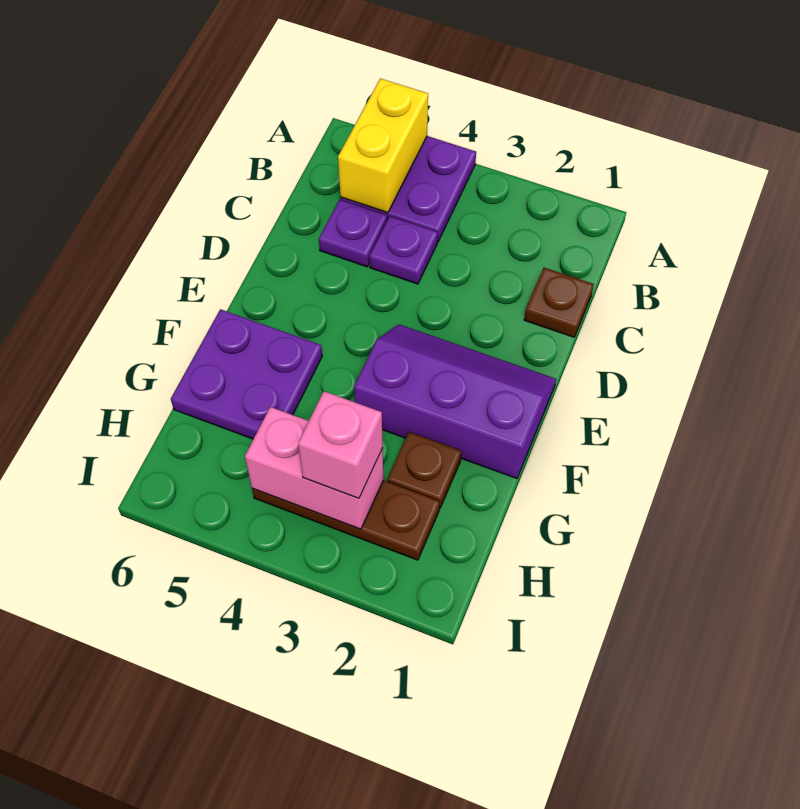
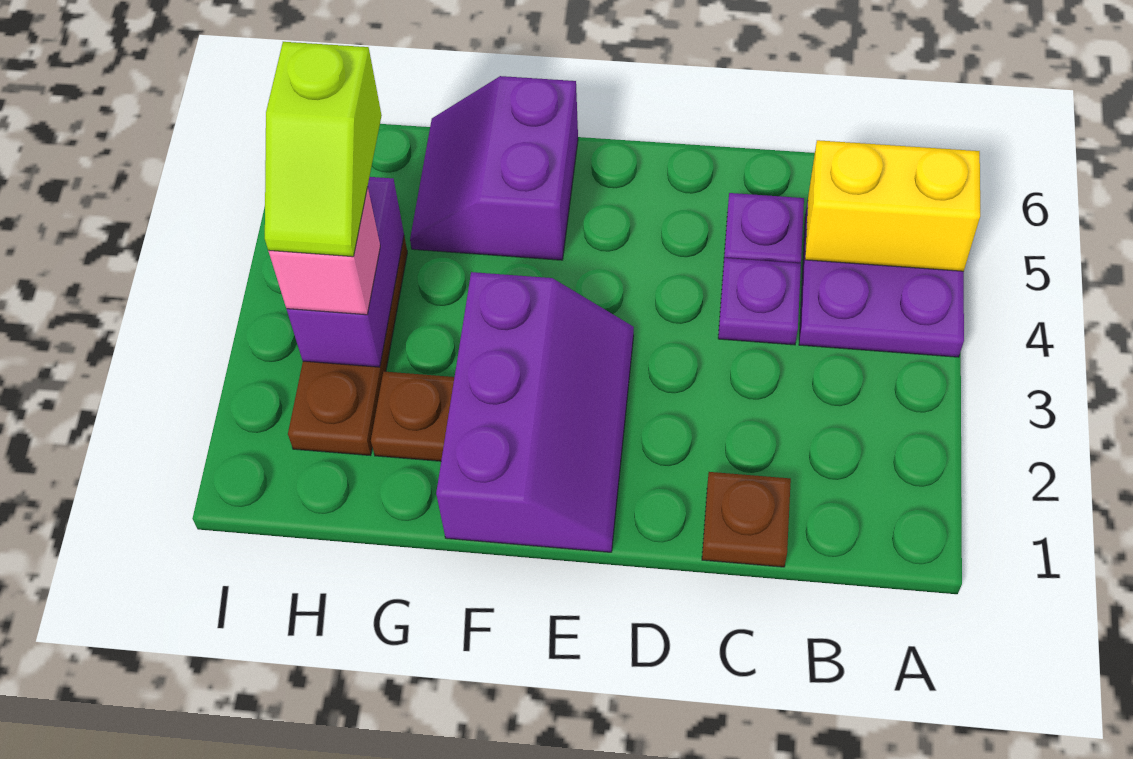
purple 2x2 plate [171,309,322,439] -> purple 2x2 slope [410,76,578,260]
pink 1x2 brick [245,407,383,529] -> purple 1x2 brick [287,177,404,367]
none -> lime 1x2 slope [265,42,382,257]

